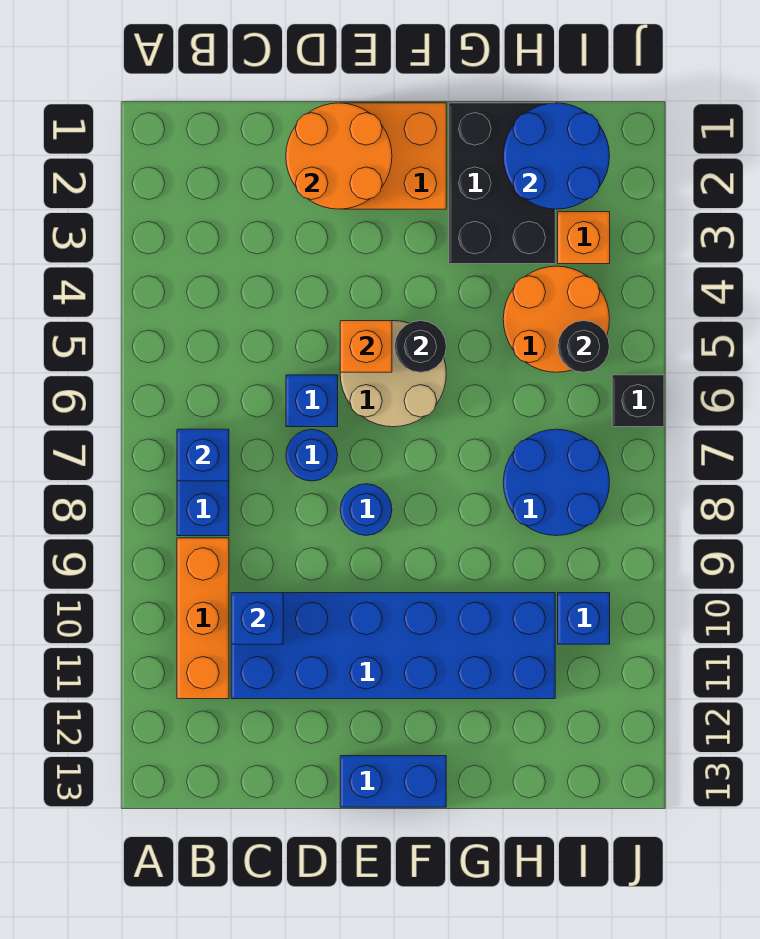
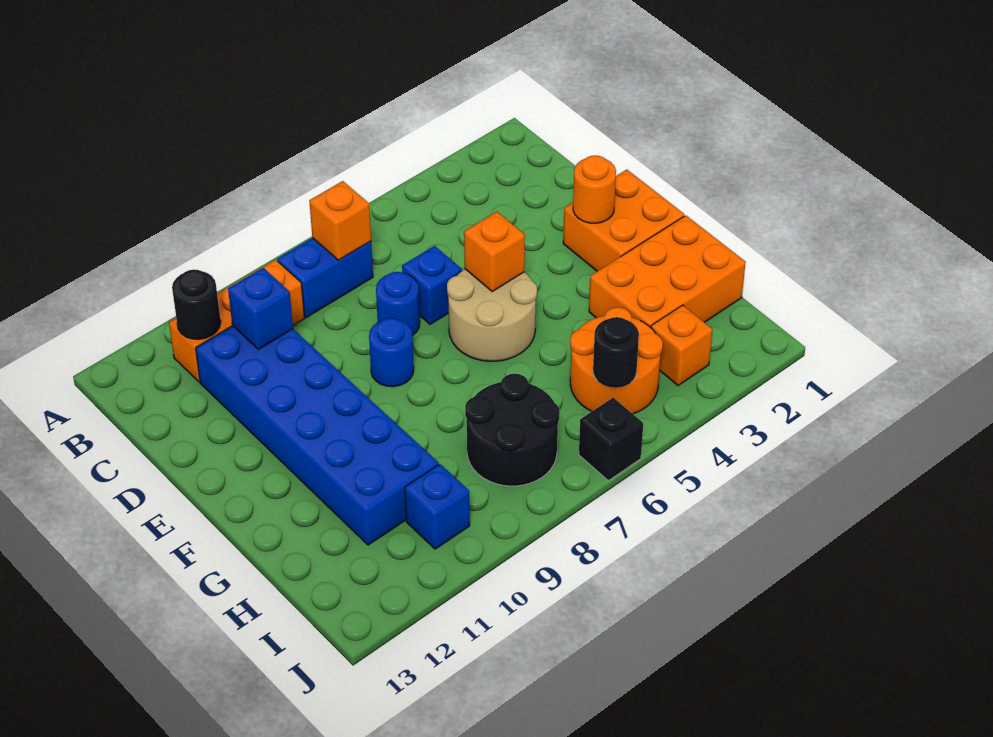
blue 1x1 brick [177,429,229,481] -> orange 1x1 brick [309,181,371,260]
orange 2x2 round brick [286,103,392,209] -> orange 1x1 round brick [573,156,616,223]
blue 1x2 brick [340,756,446,807] -> none
black 1x1 round brick [395,321,446,372] -> black 1x1 round brick moved to [172,270,221,339]
black 2x3 brick [449,103,555,264] -> orange 2x3 brick [589,216,746,328]
blue 2x2 round brick [503,103,610,209] -> none
blue 2x2 round brick [503,429,610,536] -> black 2x2 round brick [465,374,560,486]

